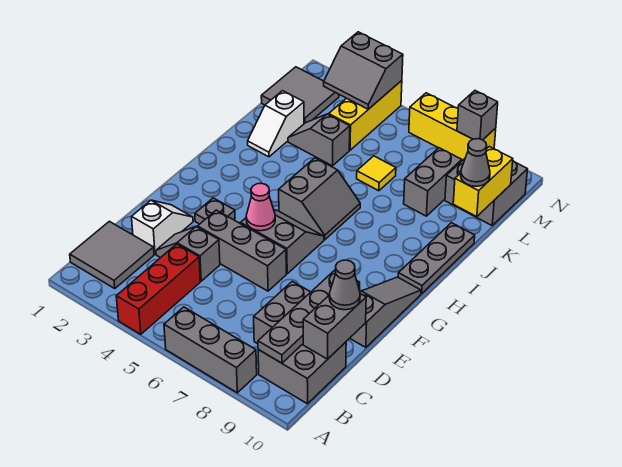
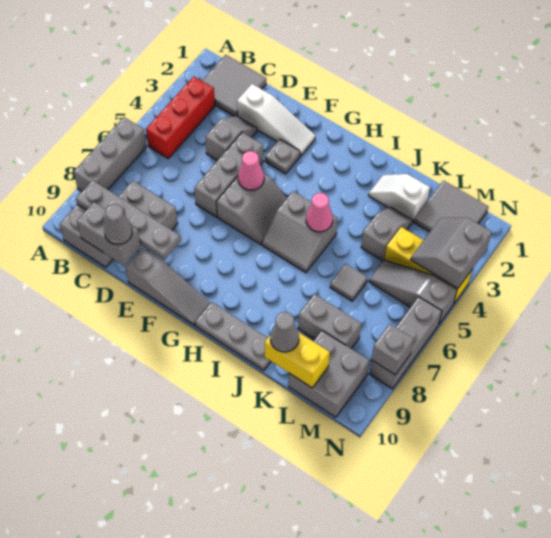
red 1x3 brick [116,244,200,334] -> red 1x3 brick turned to [146,76,215,158]
white 1x2 slope [132,200,193,254] -> white 1x3 slope [237,84,315,156]
none -> pink 1x1 cone [306,193,333,232]
yellow 1x1 tile [357,156,396,191] -> grey 1x1 tile [330,264,368,301]
none -> grey 1x3 slope [369,260,457,324]
yellow 1x3 brick [409,93,496,160] -> grey 1x3 brick [370,297,442,389]

